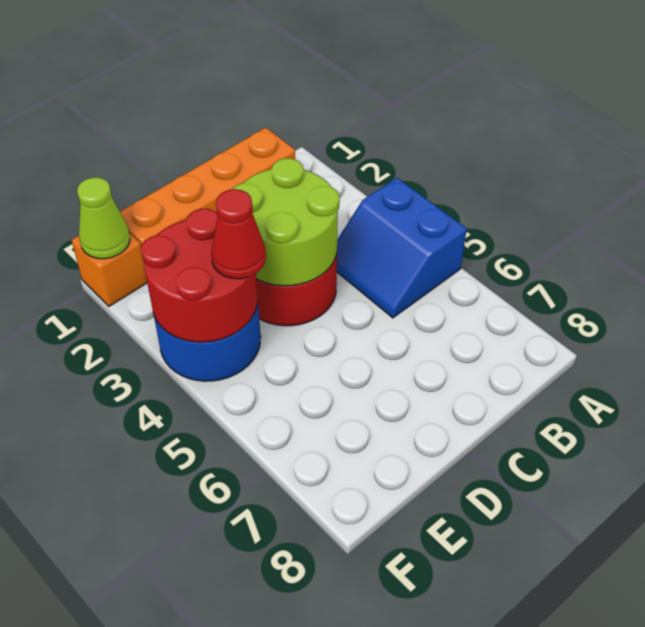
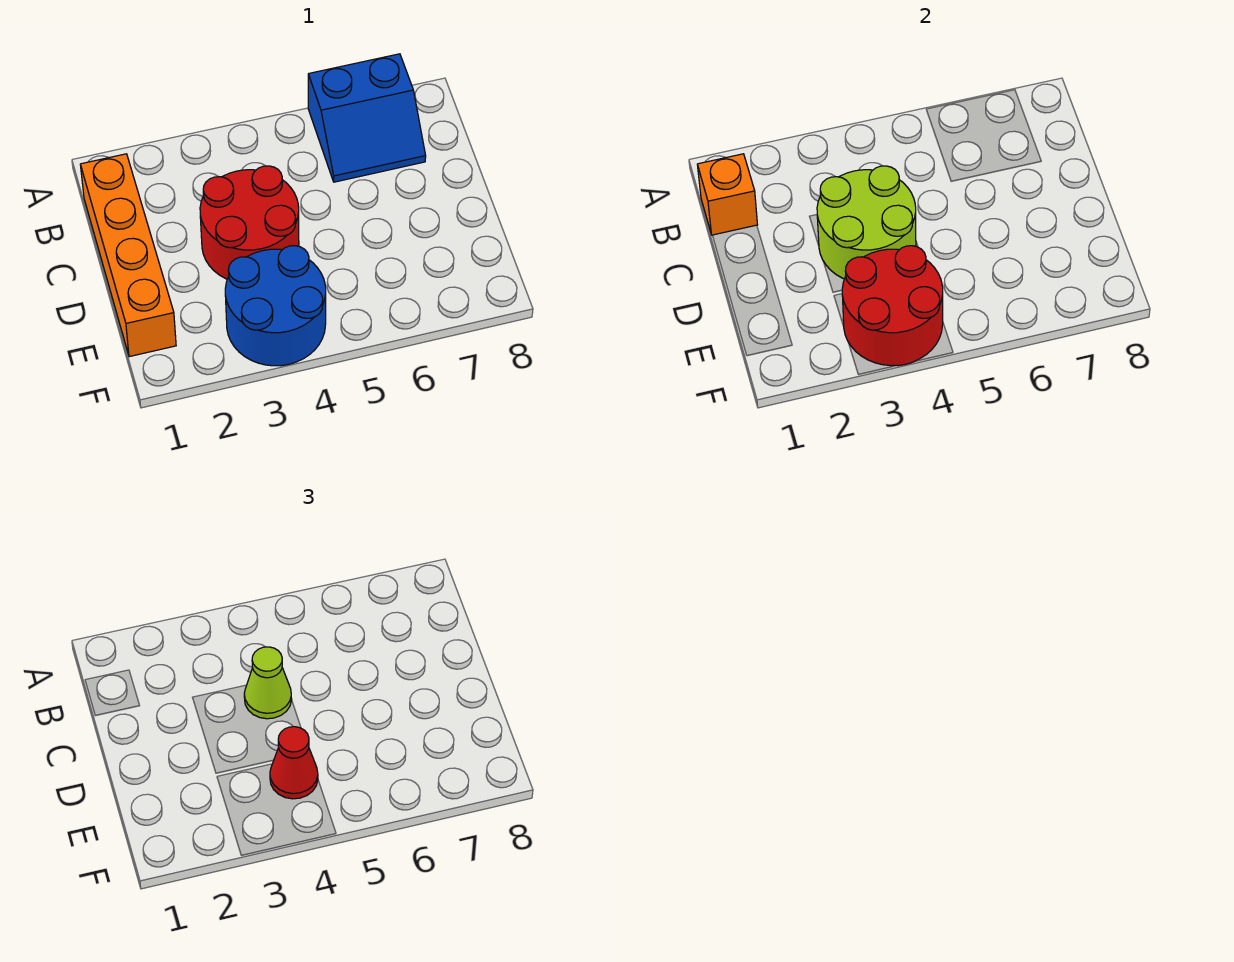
blue 2x2 slope [337,178,467,318] -> blue 2x2 slope moved to [308,54,426,182]
orange 1x1 brick [72,233,147,306] -> orange 1x1 brick moved to [697,154,758,235]
lime 1x1 cone [77,177,130,259] -> lime 1x1 cone moved to [244,647,292,719]

